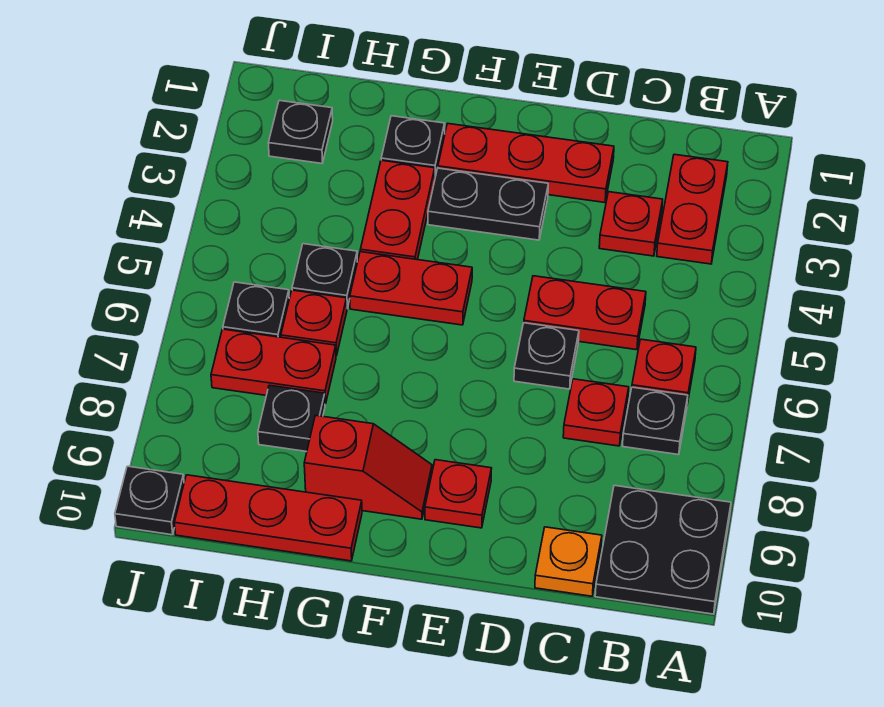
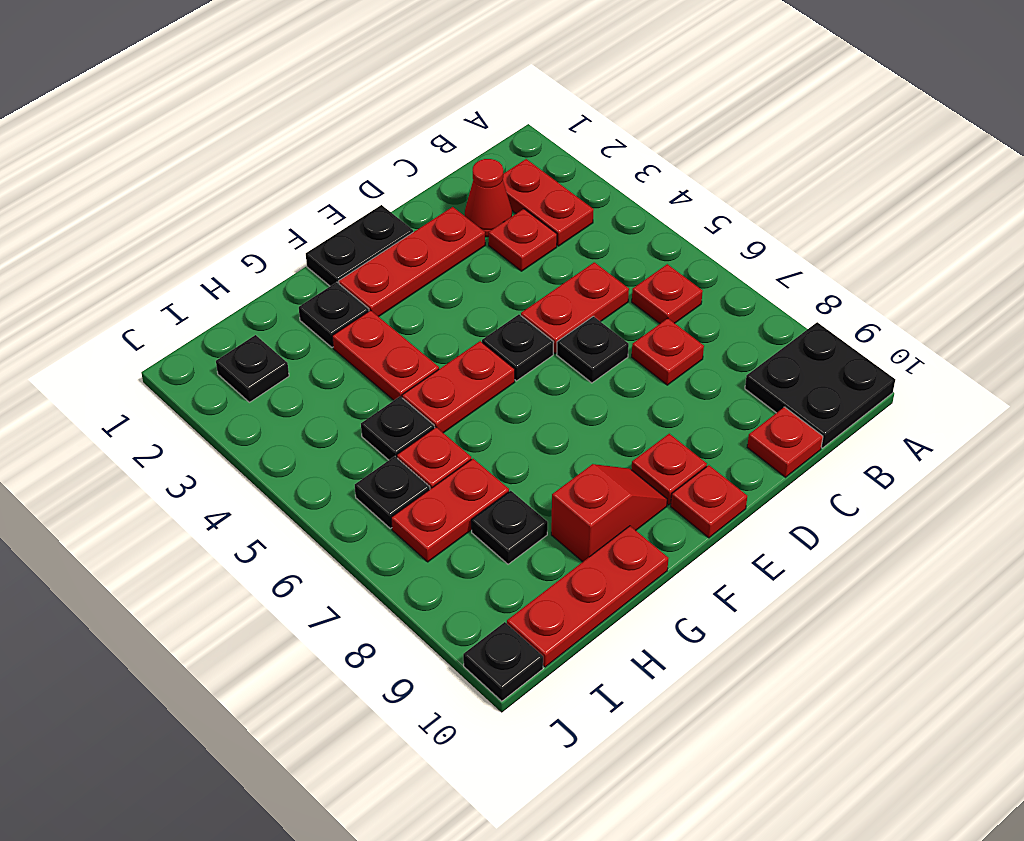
black 1x1 plate [623,387,688,455] -> black 1x1 plate moved to [482,314,554,381]
none -> red 1x1 cone [465,159,512,237]
orange 1x1 plate [535,527,602,596] -> red 1x1 plate [747,407,823,477]
black 1x2 plate [428,168,548,240] -> black 1x2 plate moved to [306,205,413,286]
none -> red 1x1 plate [671,465,747,538]

